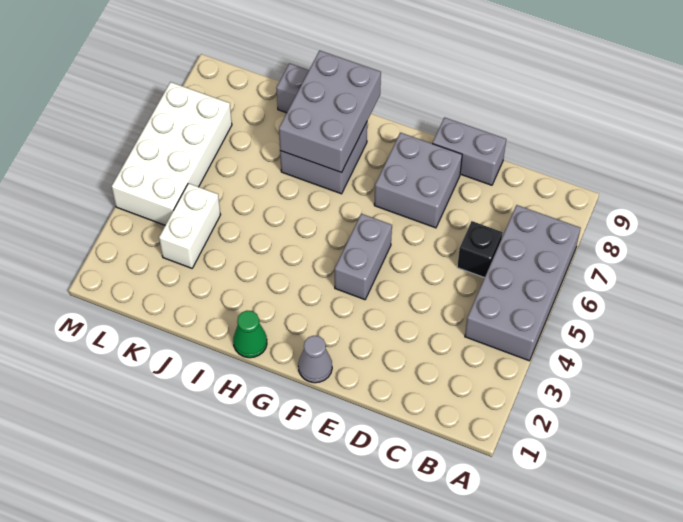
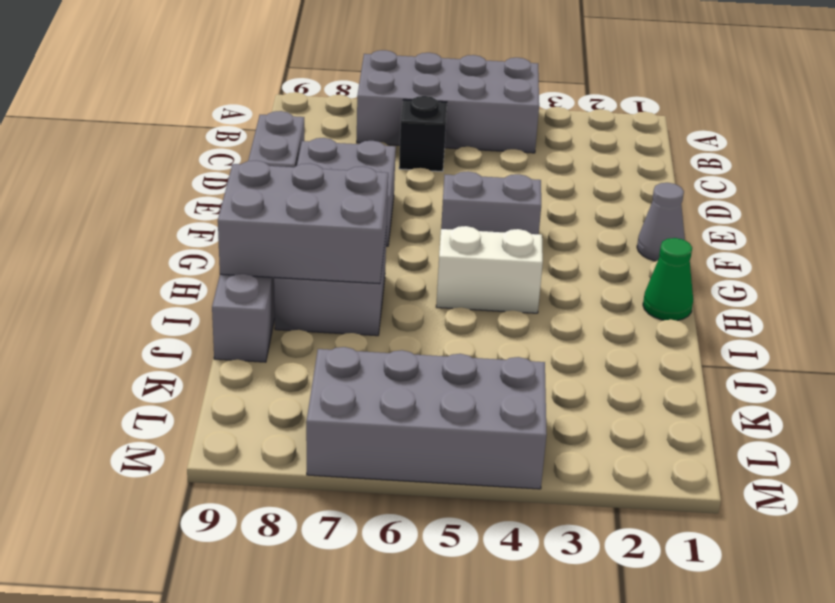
white 1x2 brick [159,183,221,268] -> white 1x2 brick moved to [436,226,543,313]
white 2x4 brick [112,82,232,225] -> grey 2x4 brick [306,347,547,489]

